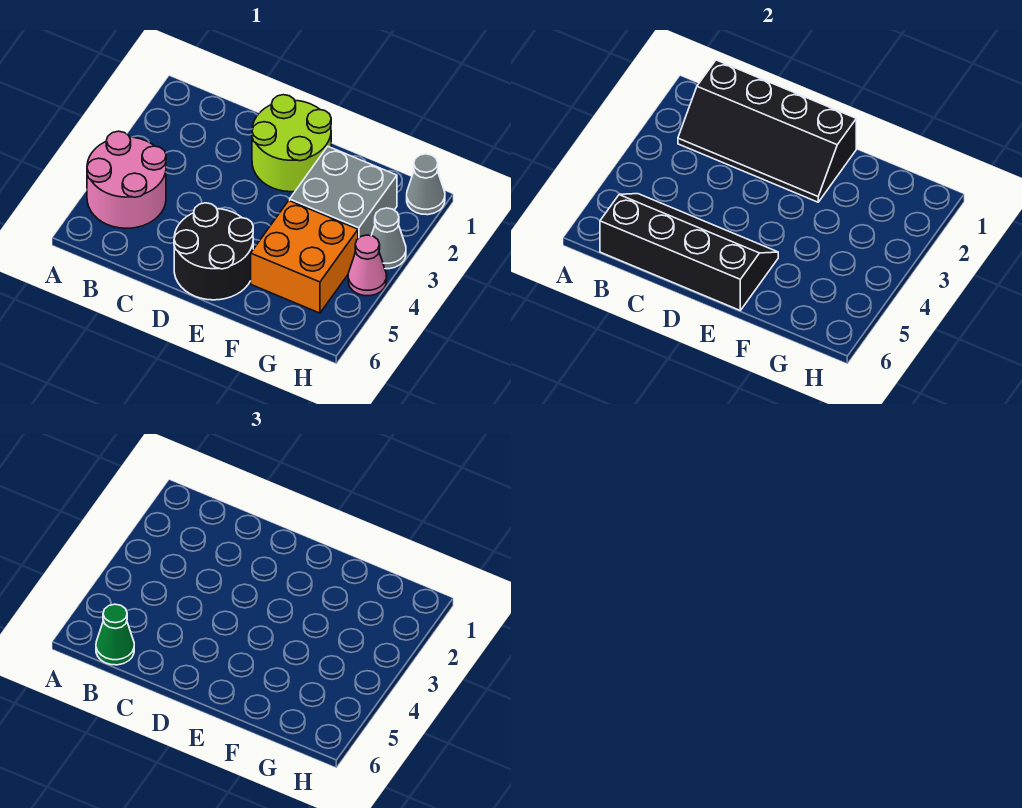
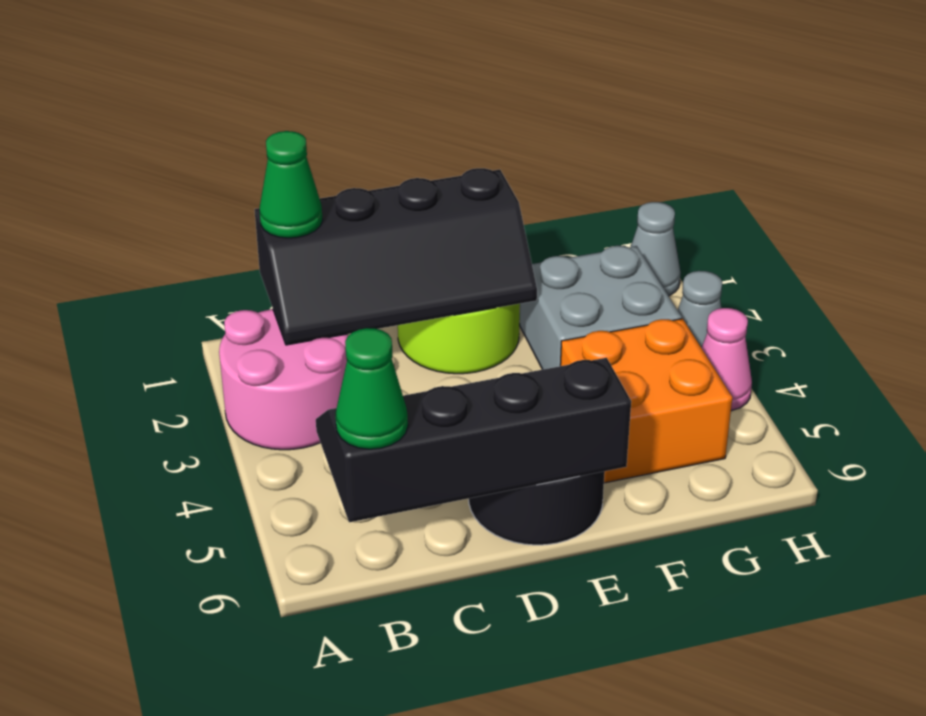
pink 2x2 round brick [87,131,166,228] -> pink 2x2 round brick moved to [219,309,348,450]
none -> green 1x1 cone [259,131,323,238]

